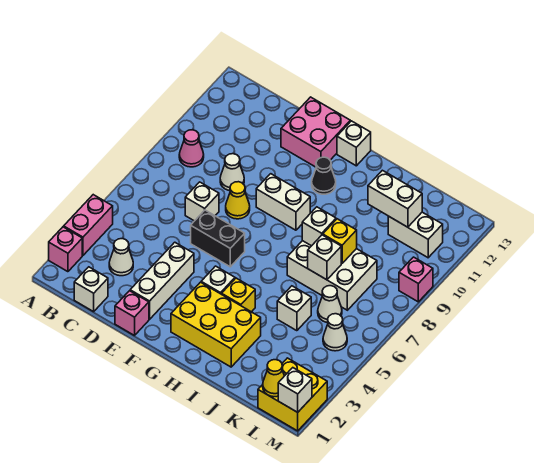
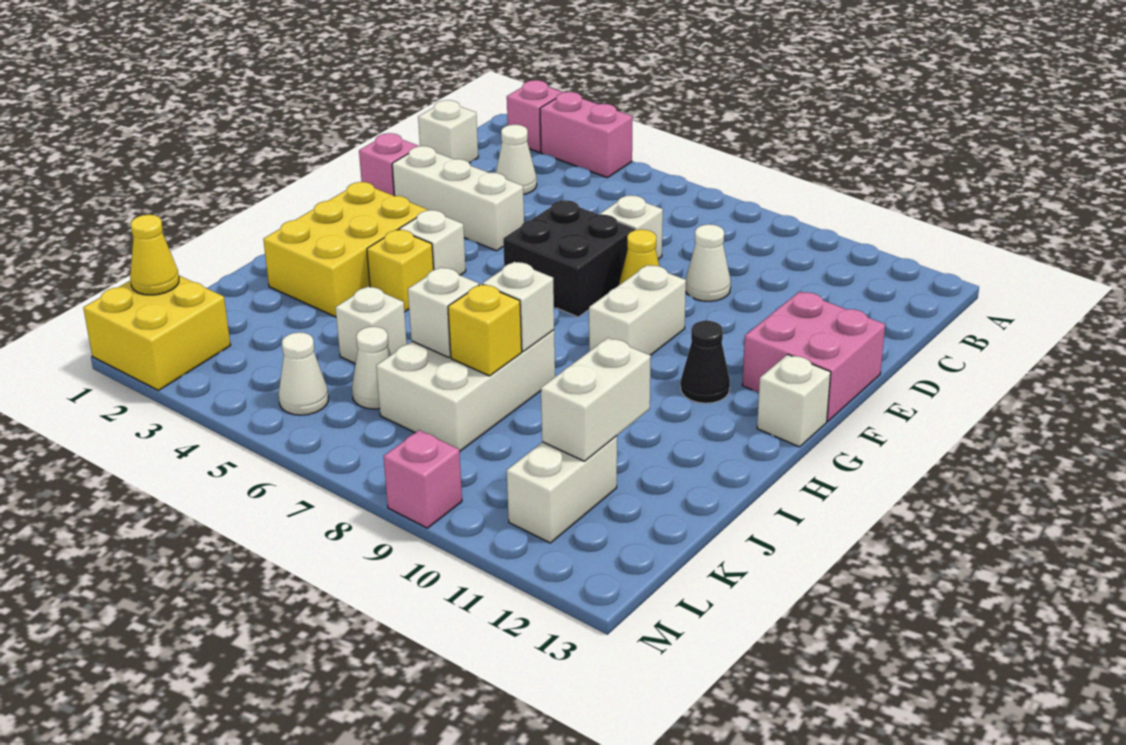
pink 1x1 cone [179,130,204,167] -> none
black 1x2 brick [191,210,245,267] -> black 2x2 brick [503,200,635,317]
white 1x1 brick [278,368,312,412] -> none

